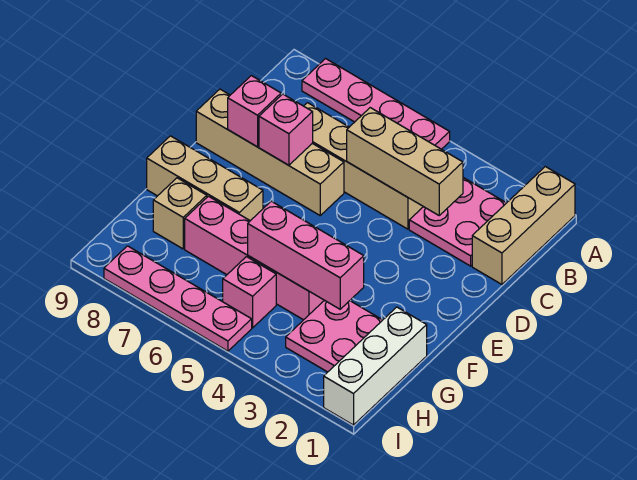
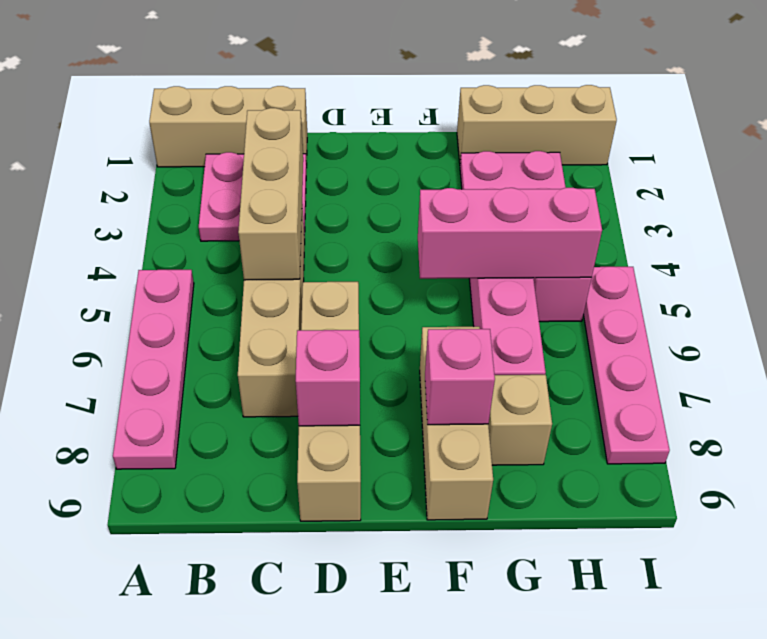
pink 1x1 brick [259,94,313,165] -> pink 1x1 brick moved to [425,329,495,425]
white 1x3 brick [324,307,427,425] -> tan 1x3 brick [457,85,617,165]
pink 1x3 brick [248,201,364,309] -> pink 1x3 brick turned to [418,188,602,279]

